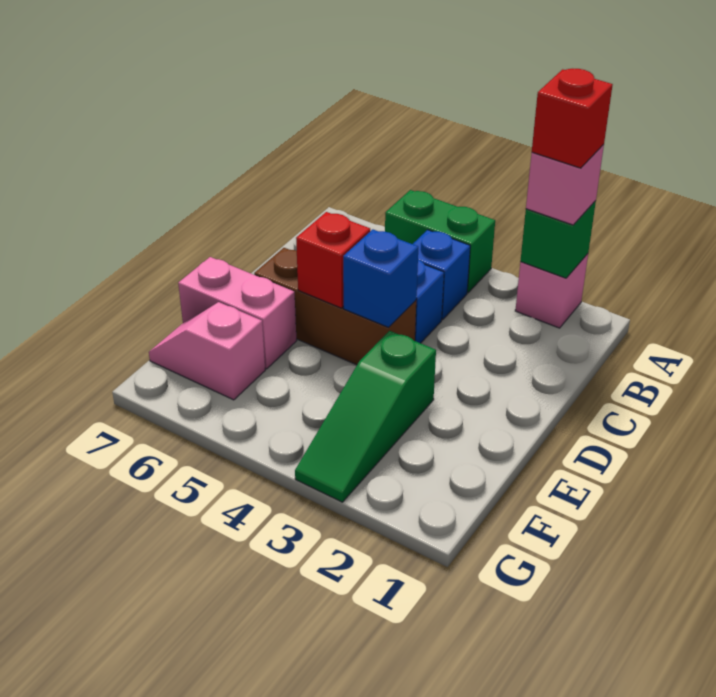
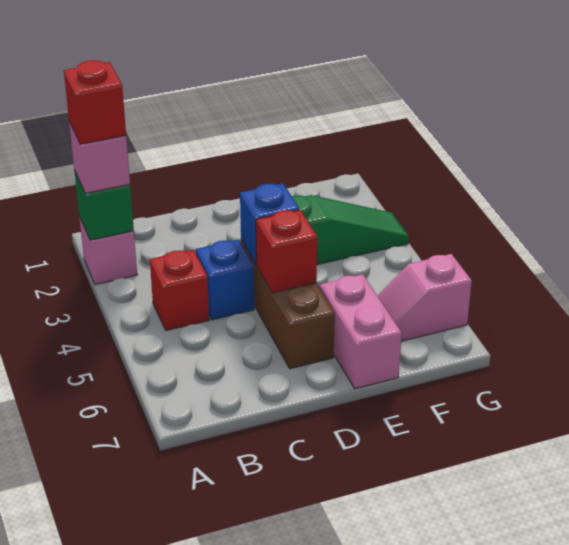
green 1x2 brick [385,190,495,293] -> none
blue 1x1 brick [413,230,470,320] -> red 1x1 brick [150,250,209,331]
pink 1x2 slope [149,302,265,400] -> pink 1x2 slope turned to [378,254,472,341]

